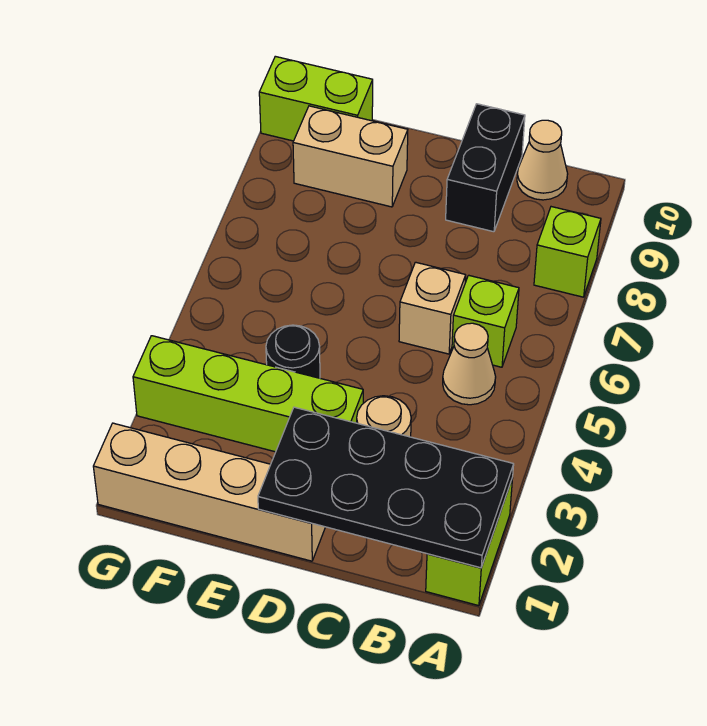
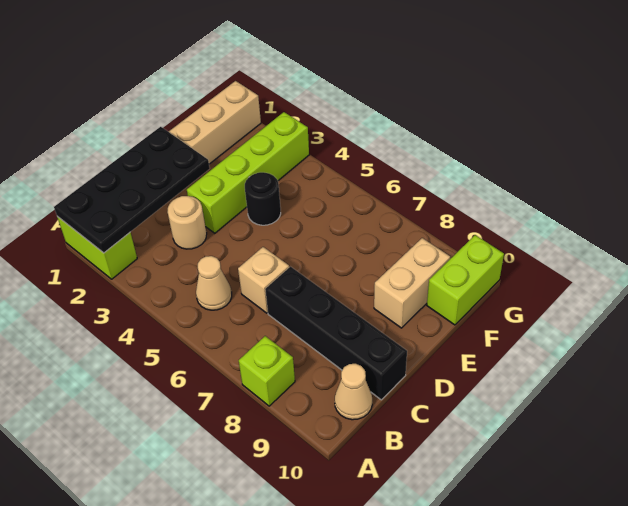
lime 1x1 brick [452,275,519,367] -> none
black 1x2 brick [446,104,525,232] -> black 1x4 brick [265,267,407,400]

